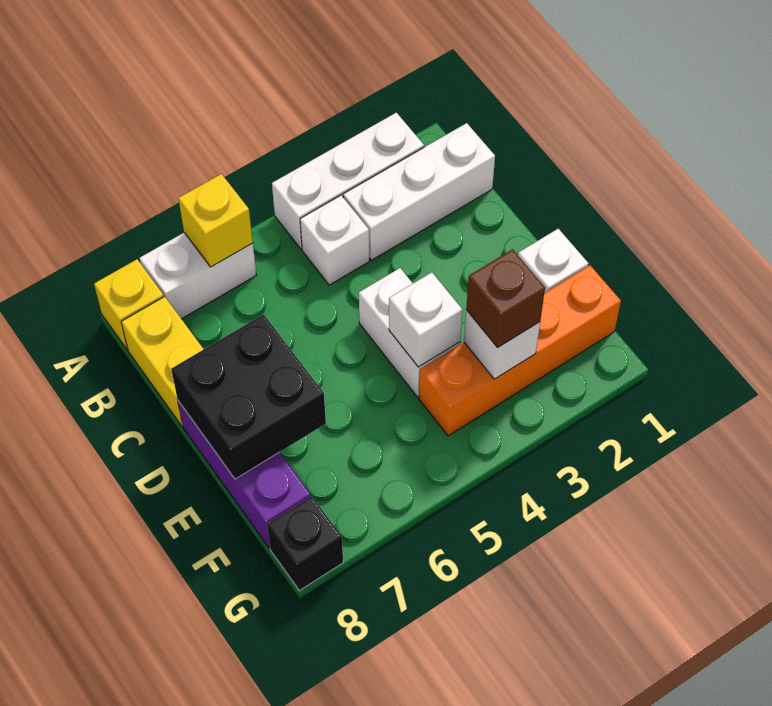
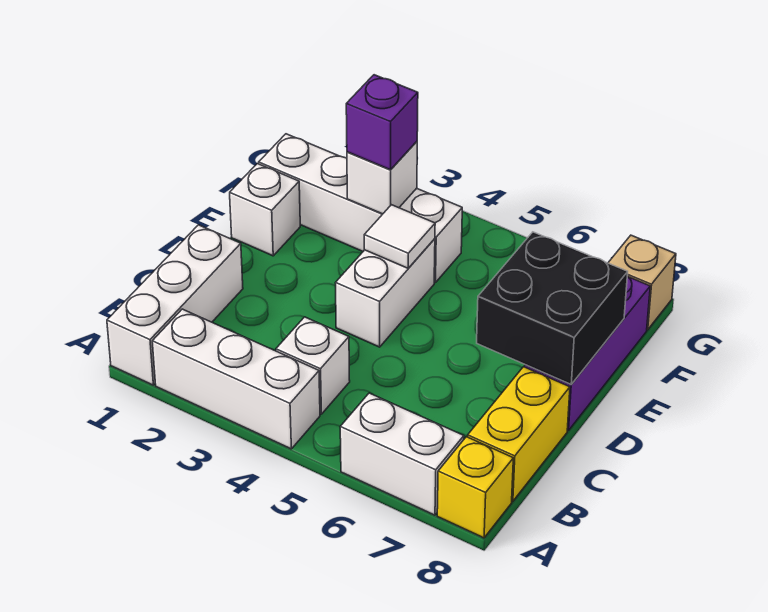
yellow 1x1 brick [178,174,253,267] -> none
white 1x3 brick [343,123,495,260] -> white 1x3 brick turned to [107,225,243,385]
white 1x1 brick [389,272,462,367] -> white 1x1 tile [364,205,435,268]
orange 1x4 brick [419,265,621,436] -> white 1x4 brick [259,134,462,283]
brown 1x1 brick [466,249,545,348] -> purple 1x1 brick [346,75,418,170]
black 1x1 brick [267,496,343,590] -> tan 1x1 brick [608,235,676,330]

